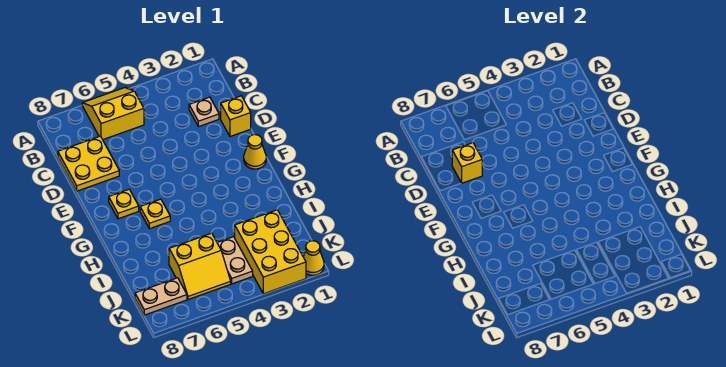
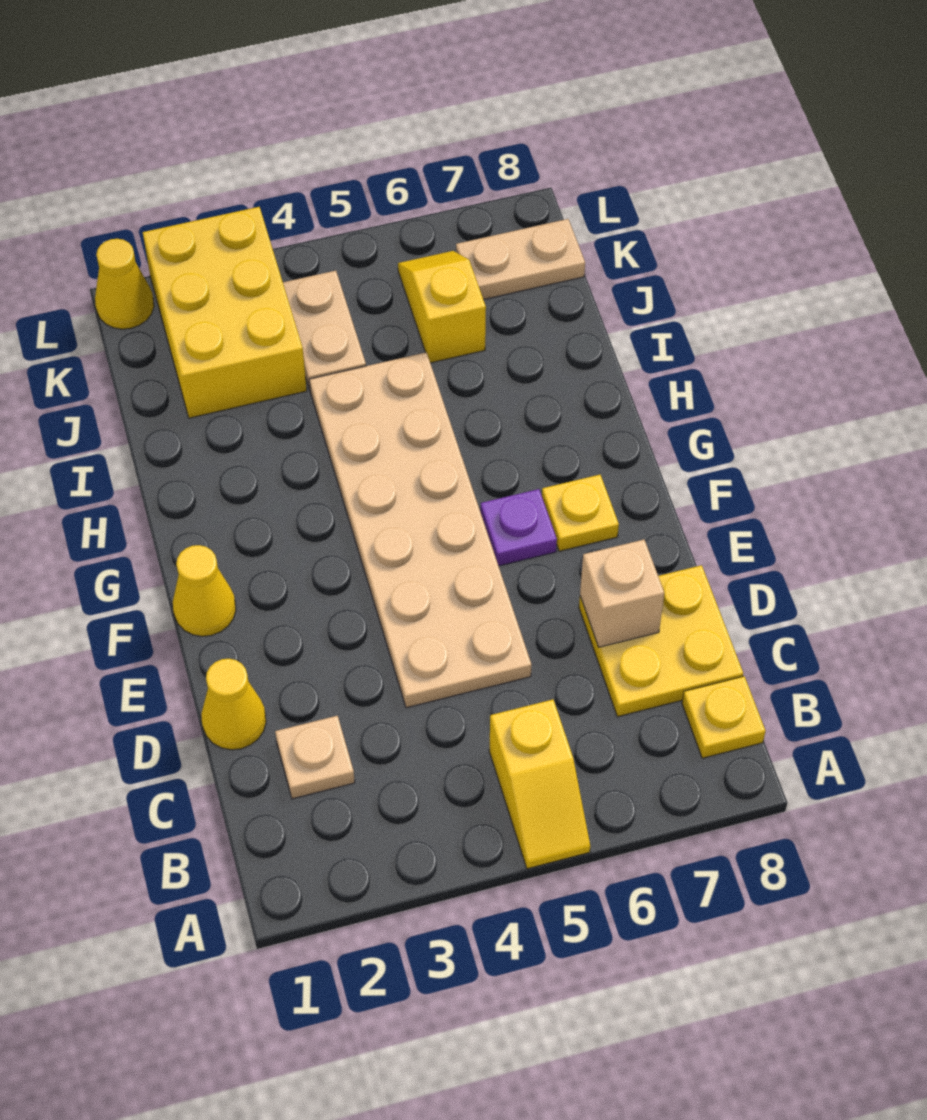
yellow 2x2 slope [82,88,144,140] -> yellow 1x2 slope [489,700,590,869]
yellow 1x1 brick [221,96,251,136] -> yellow 1x1 cone [201,659,266,750]
none -> tan 2x6 plate [309,352,532,708]
yellow 1x1 brick [452,143,482,183] -> tan 1x1 brick [580,540,664,647]
none -> purple 1x1 plate [480,489,557,566]
yellow 1x1 plate [140,199,170,229] -> yellow 1x1 plate moved to [682,676,766,758]
yellow 2x2 slope [169,233,231,299] -> yellow 1x2 slope [398,251,486,363]

